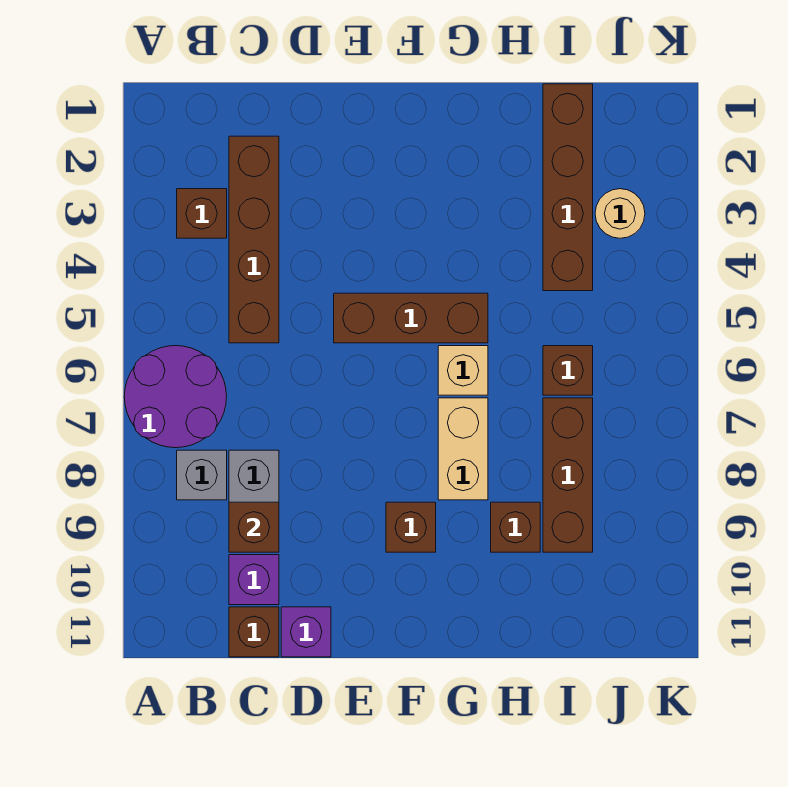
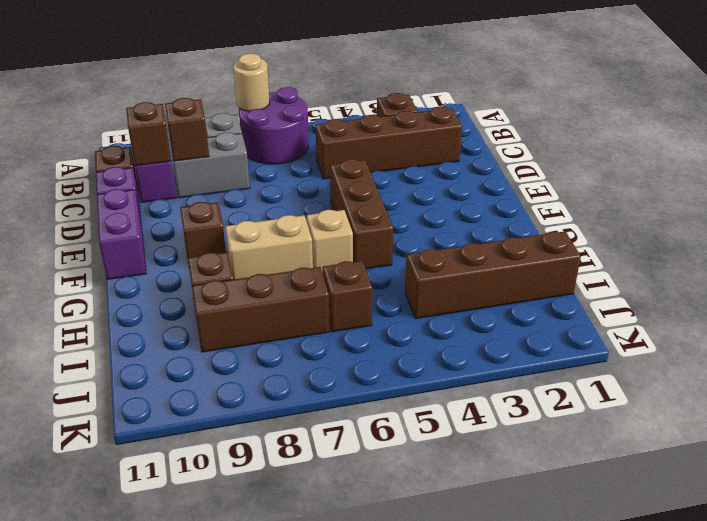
none -> brown 1x1 brick [126,102,171,166]
none -> purple 1x2 brick [97,189,146,280]
tan 1x1 round brick [595,189,645,238] -> tan 1x1 round brick moved to [233,54,270,111]

